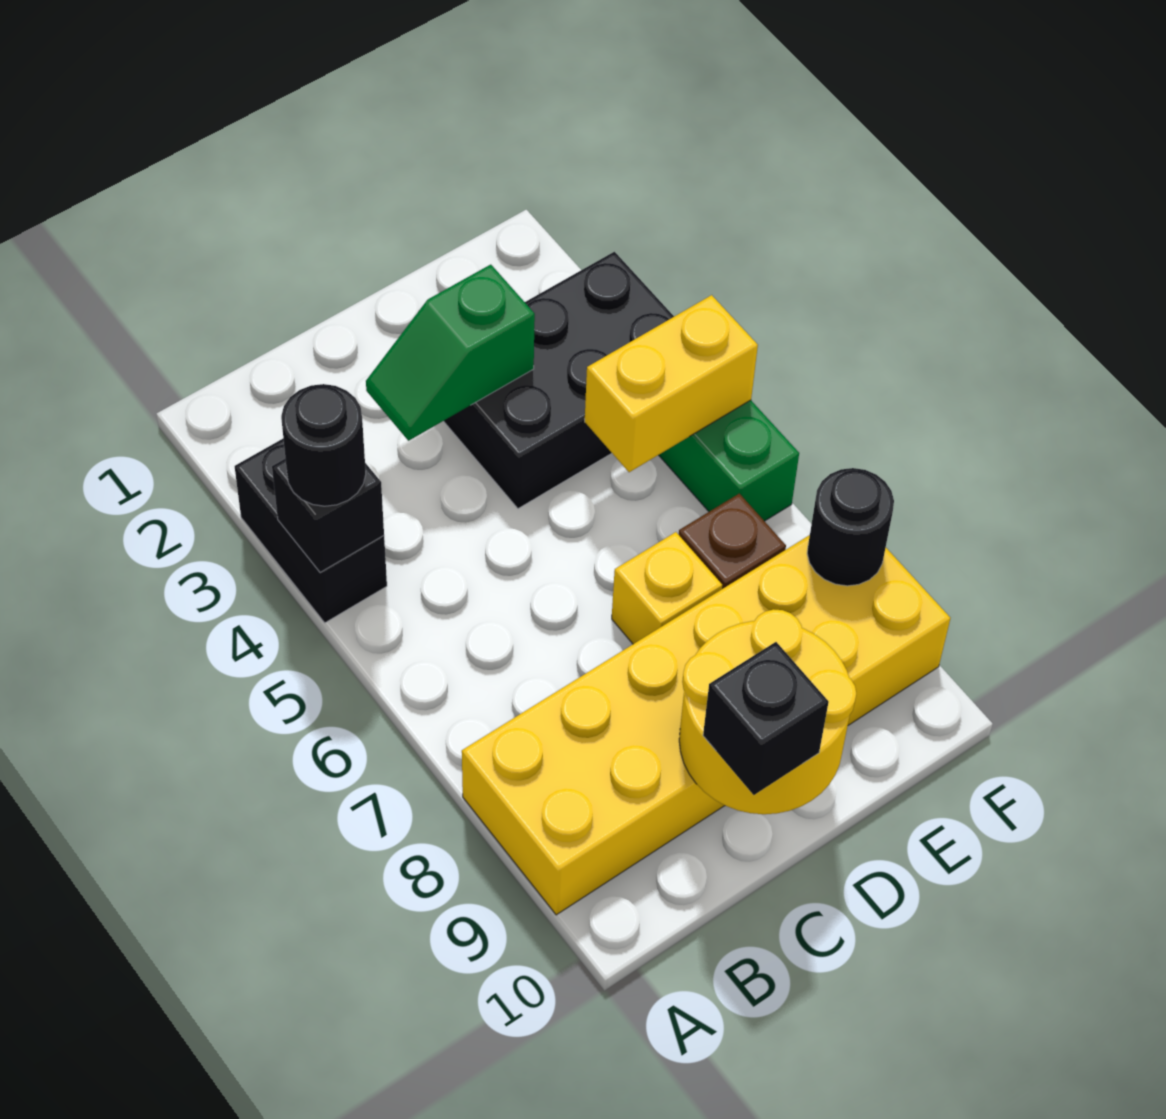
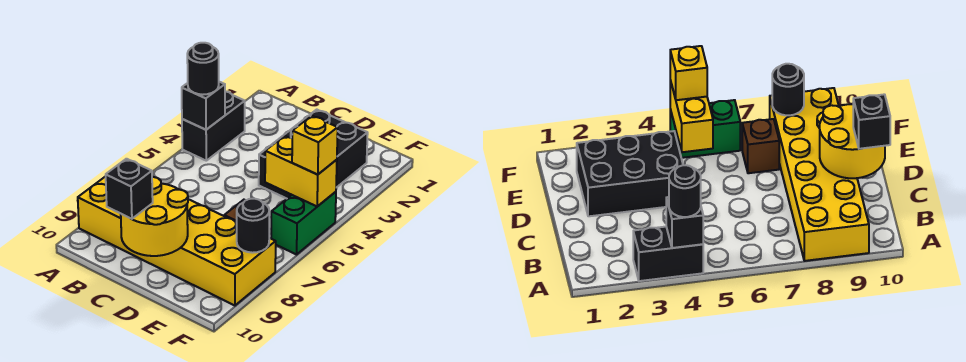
green 1x2 slope [366,265,535,441] -> none
black 2x3 brick [444,252,674,509] -> black 2x3 brick turned to [259,110,368,198]
yellow 1x1 brick [612,532,722,644] -> yellow 1x1 brick moved to [292,116,338,174]

